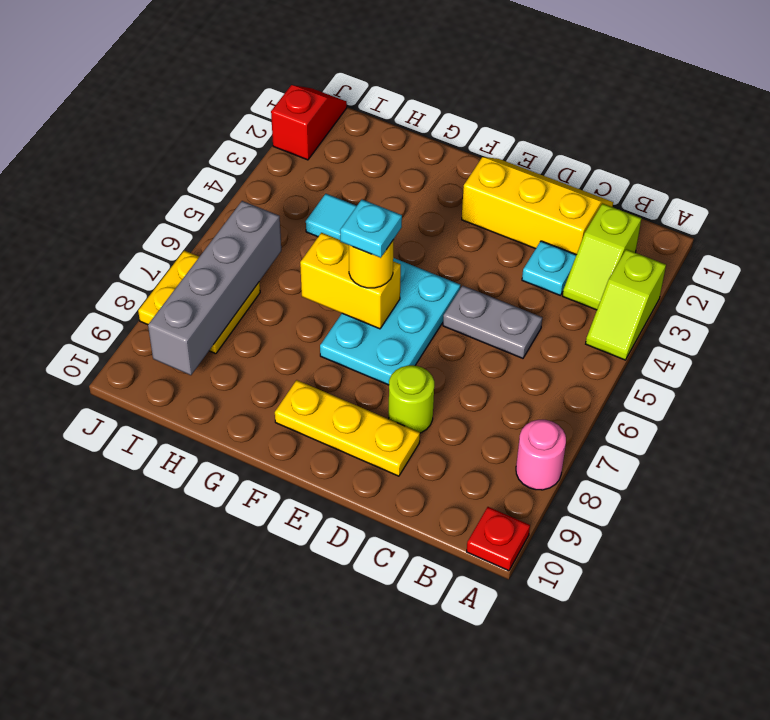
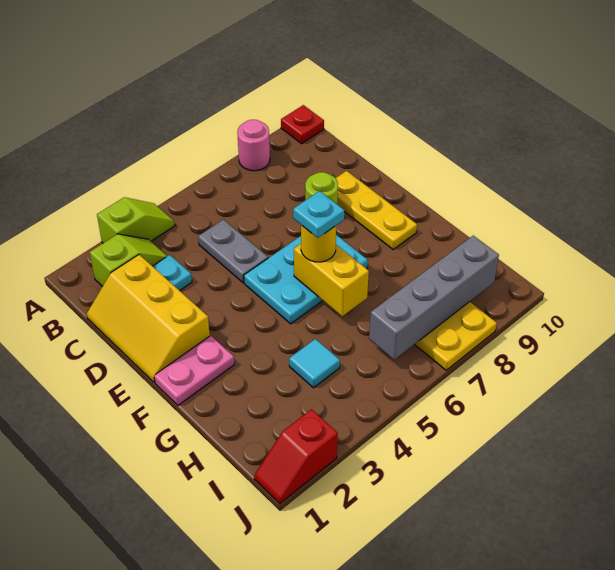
none -> pink 1x2 plate [154,336,234,405]

